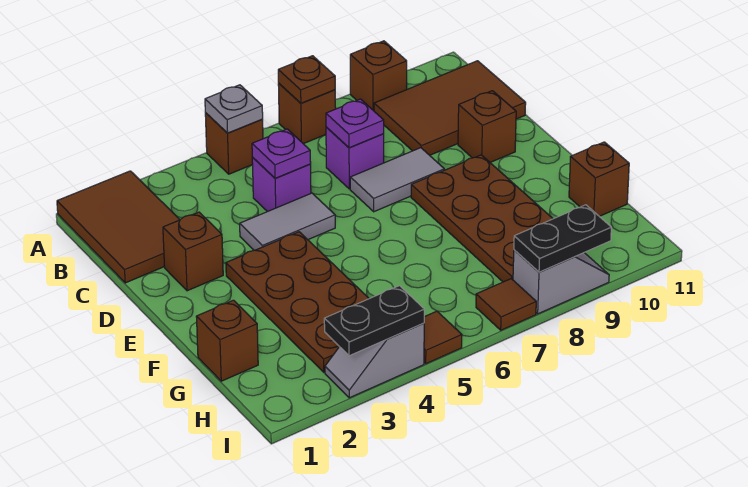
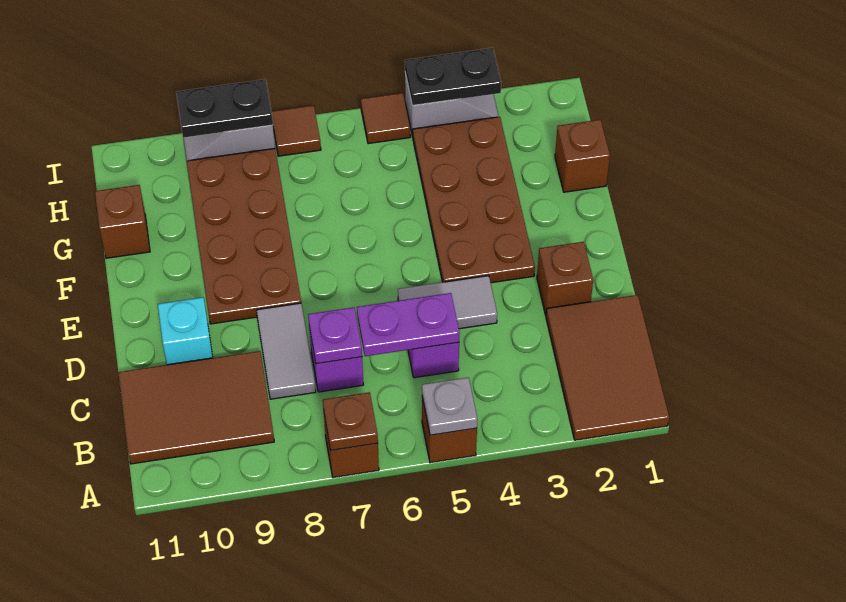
brown 1x1 brick [350,41,407,111] -> none
purple 1x1 plate [252,129,311,178] -> purple 1x2 plate [357,293,460,356]
grey 1x2 tile [350,148,444,212] -> grey 1x2 tile turned to [257,303,316,399]
brown 1x1 brick [458,91,516,162] -> cyan 1x1 brick [158,297,213,365]

